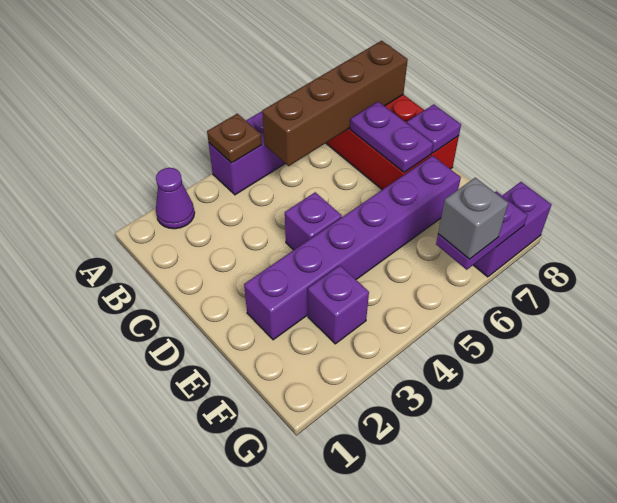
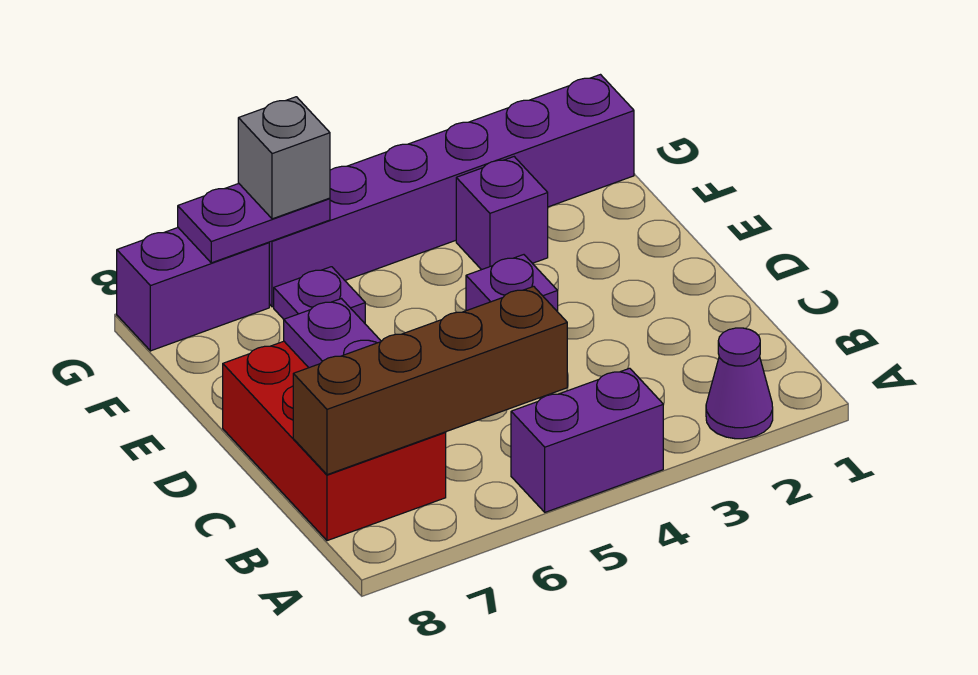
brown 1x1 plate [207,114,262,163] -> none
purple 1x1 plate [407,104,461,153] -> purple 1x1 plate moved to [274,267,365,323]
purple 1x6 brick [244,156,461,340] -> purple 1x6 brick moved to [269,75,634,307]

